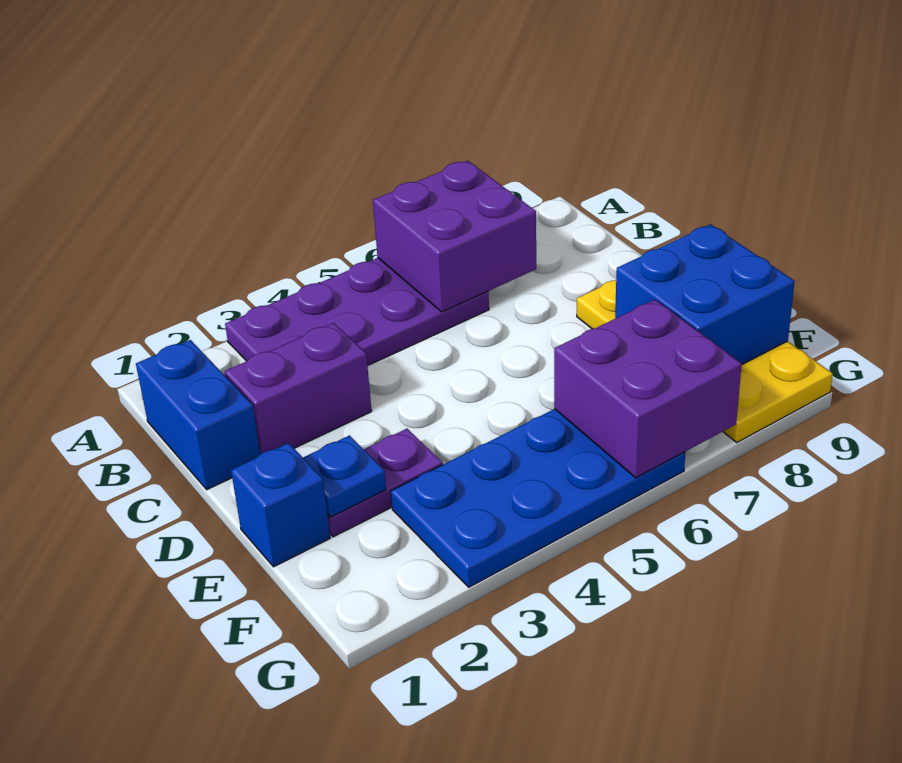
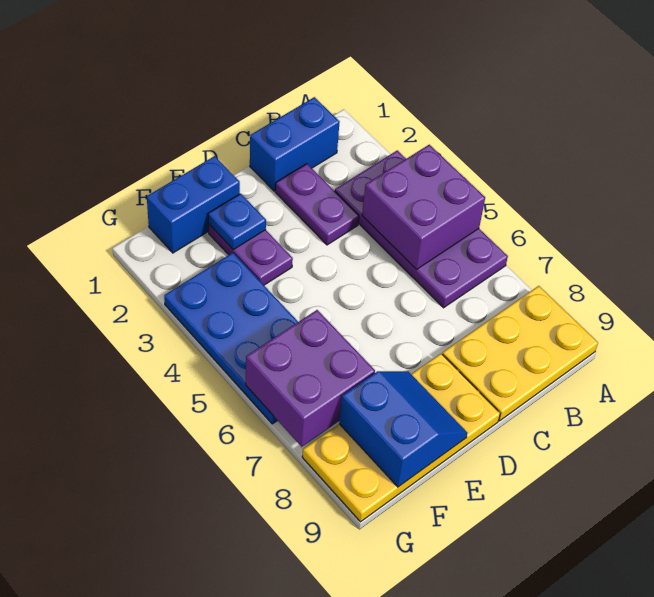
purple 2x2 brick [373,161,536,312] -> purple 2x2 brick moved to [362,145,485,269]
none -> yellow 2x3 plate [442,286,598,421]
purple 1x2 brick [225,323,372,454] -> purple 1x2 plate [275,164,359,245]
blue 1x1 brick [231,443,330,567] -> blue 1x2 brick [147,156,240,253]
blue 2x2 brick [615,224,795,364] -> blue 2x2 slope [339,371,467,487]

